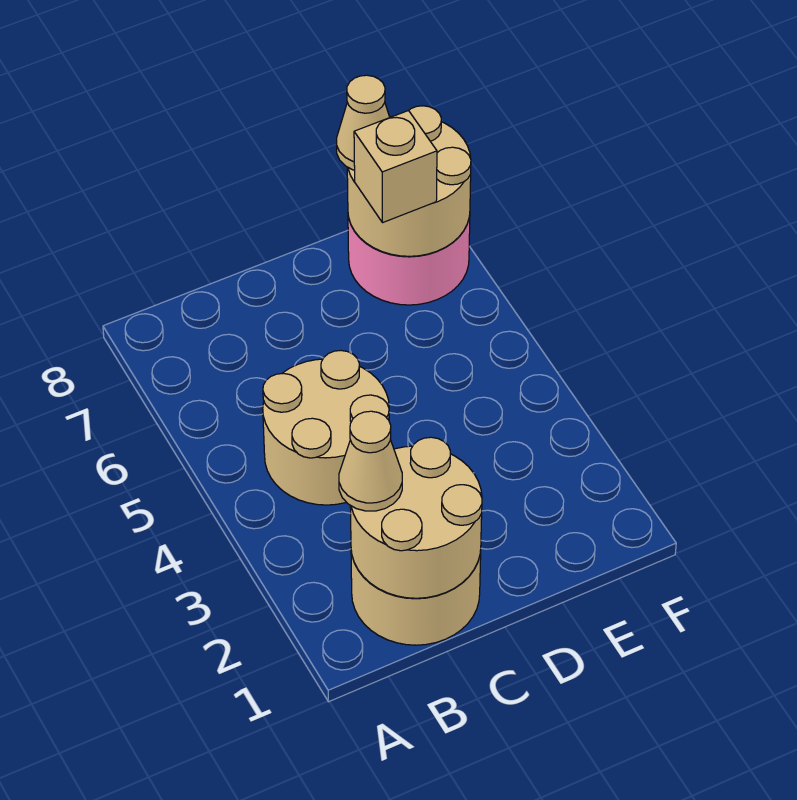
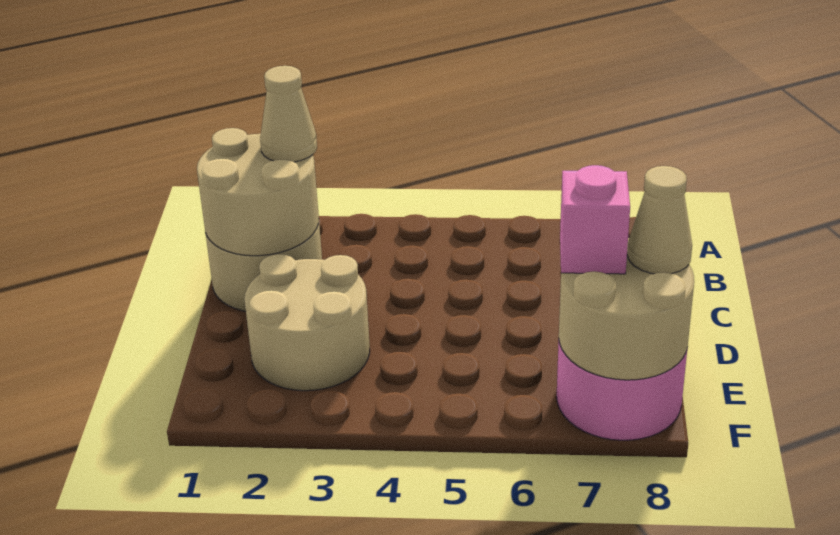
tan 2x2 round brick [263,351,389,505] -> tan 2x2 round brick moved to [244,254,370,391]
tan 1x1 brick [354,110,437,223] -> pink 1x1 brick [560,165,630,274]

